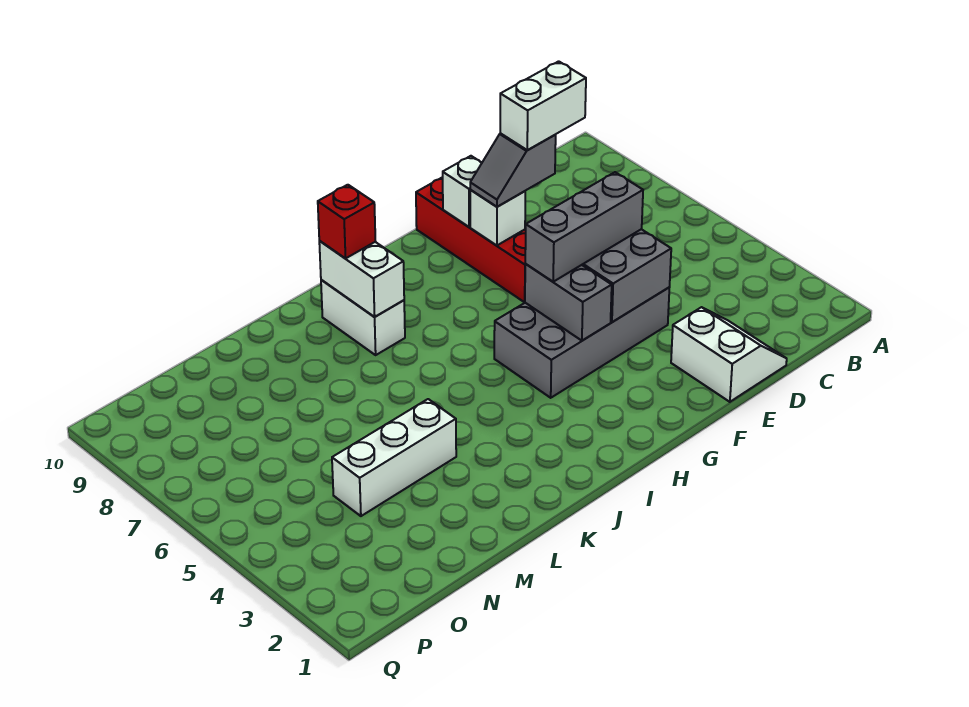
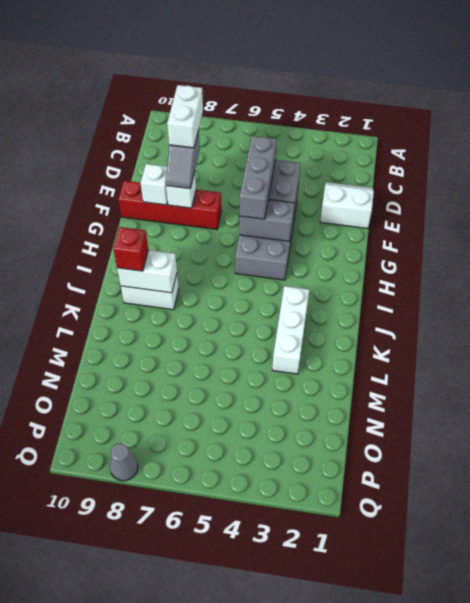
white 1x3 brick [332,399,456,516] -> white 1x3 brick moved to [272,286,309,374]
none -> grey 1x1 cone [110,443,138,481]

